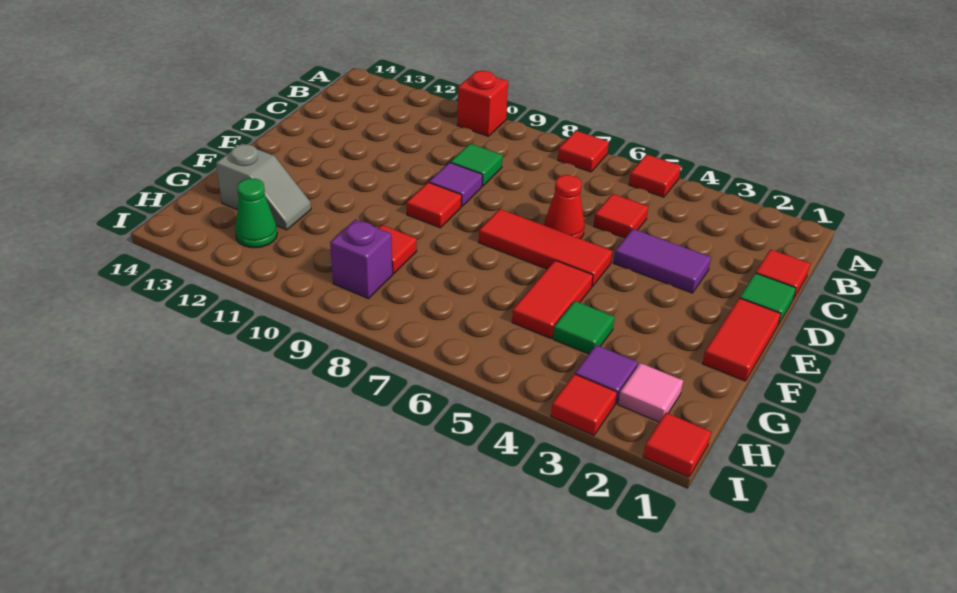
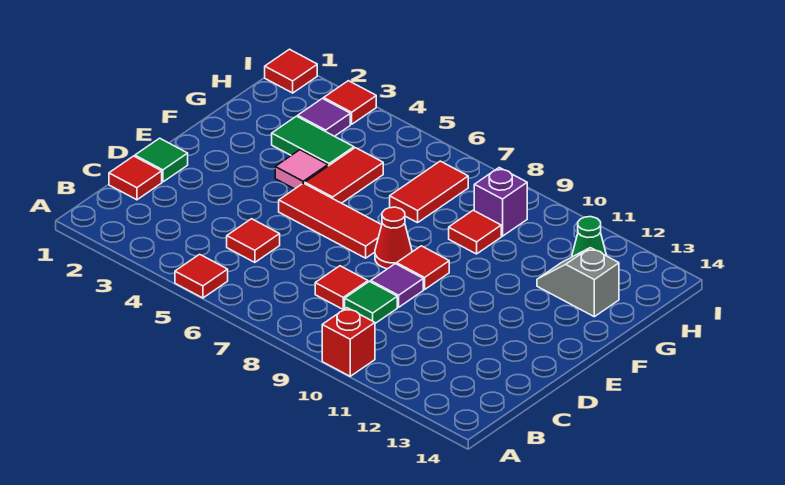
red 1x1 tile [558,131,609,172] -> red 1x1 tile moved to [315,266,368,309]
purple 1x2 tile [614,229,711,293] -> none
red 1x1 cone [544,175,585,239] -> red 1x1 cone moved to [375,207,412,269]
red 1x2 tile [703,298,781,381] -> red 1x2 tile moved to [390,161,468,223]
green 1x1 tile [553,301,614,354] -> green 1x2 tile [272,116,354,166]
pink 1x1 tile [618,363,683,422] -> pink 1x1 tile moved to [275,150,328,189]

